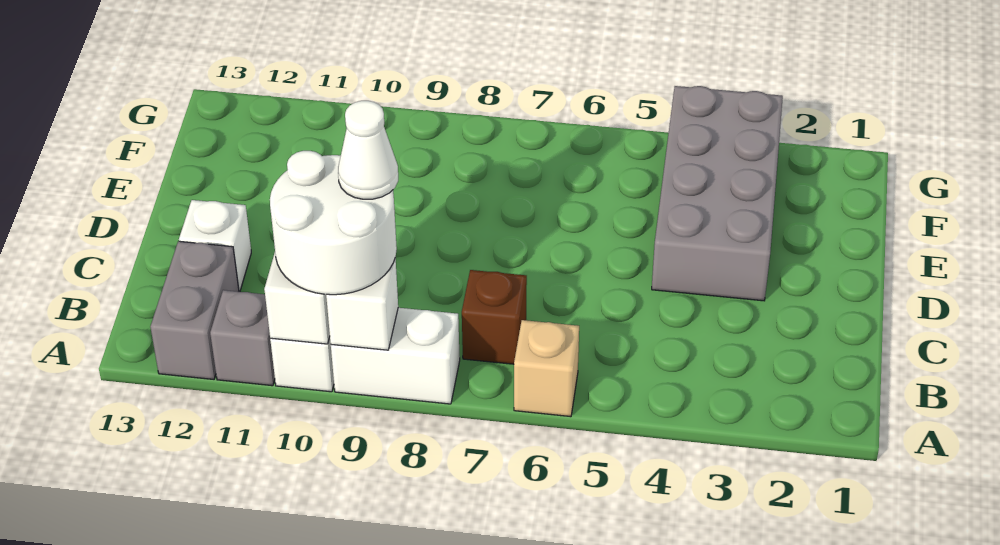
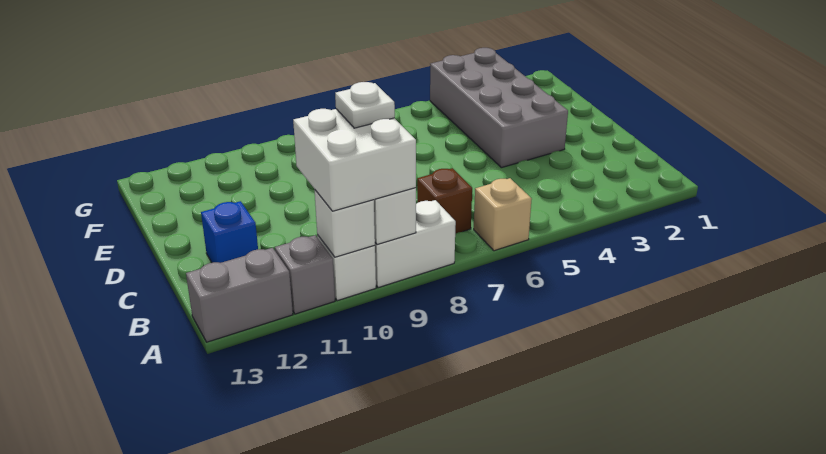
white 2x2 round brick [270,151,397,295] -> white 2x2 brick [293,109,416,211]
grey 1x2 brick [150,241,239,379] -> grey 1x2 brick turned to [186,248,293,342]
white 1x1 cone [338,101,398,199] -> white 1x1 plate [335,82,395,128]
white 1x1 brick [179,200,251,292] -> blue 1x1 brick [201,201,258,263]

